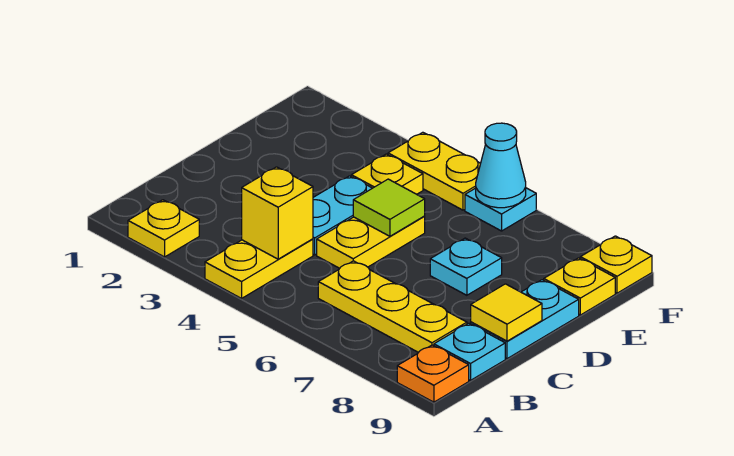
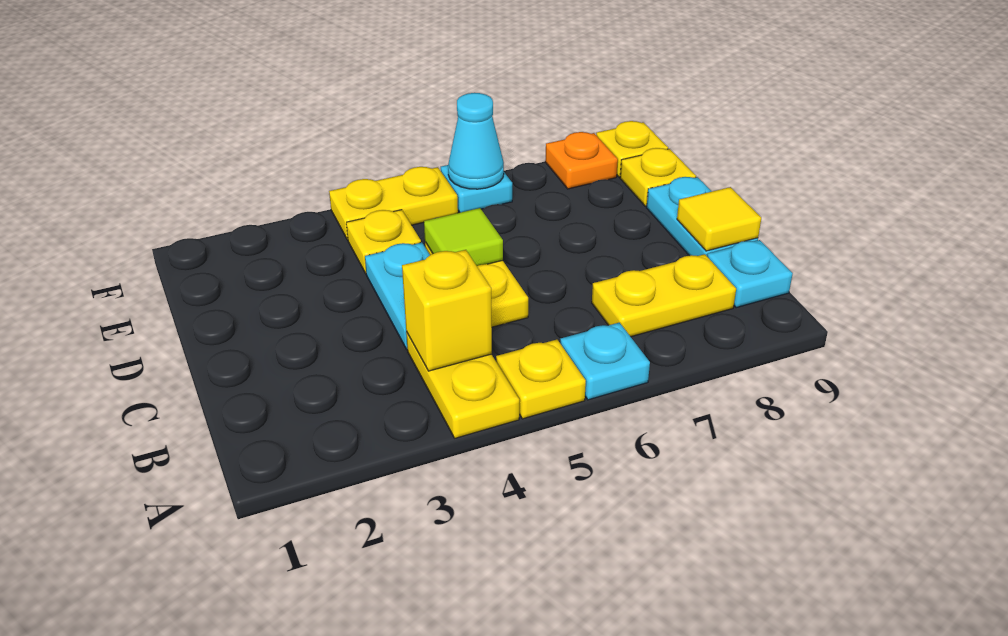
yellow 1x1 plate [128,200,199,257] -> yellow 1x1 plate moved to [496,340,586,419]
orange 1x1 plate [397,345,469,402] -> orange 1x1 plate moved to [545,132,618,189]
yellow 1x3 plate [318,261,467,352] -> yellow 1x2 plate [592,254,736,337]
cyan 1x1 plate [430,238,502,295] -> cyan 1x1 plate moved to [560,323,650,400]

